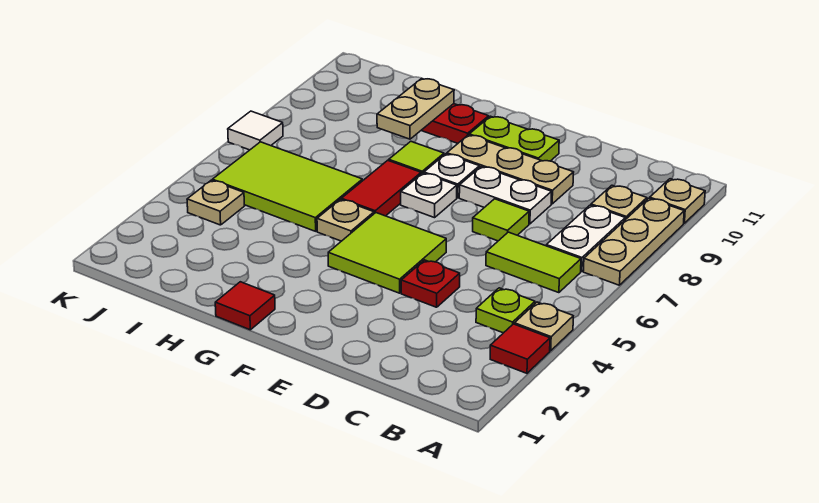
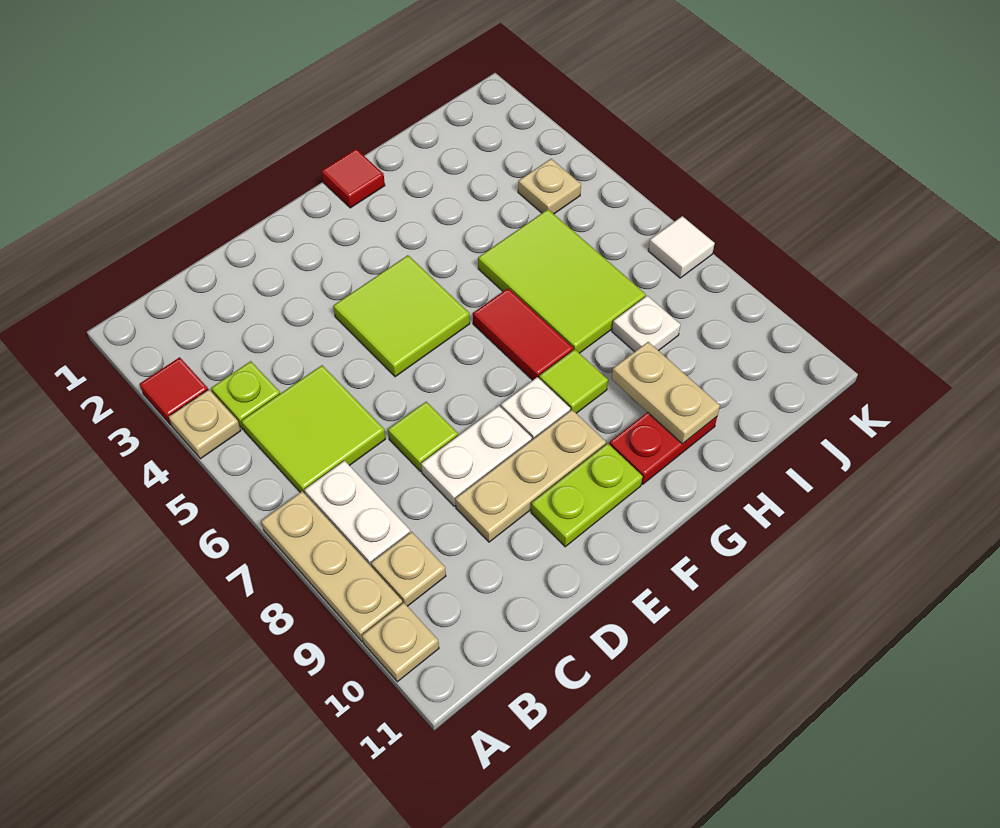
lime 1x2 tile [486,232,581,293] -> lime 2x2 tile [241,365,386,494]
red 1x1 plate [401,260,460,307] -> none
white 1x1 plate [401,173,457,218] -> white 1x1 plate moved to [612,296,680,352]
tan 1x1 plate [317,199,374,241] -> none
lime 2x3 tile [212,142,362,231] -> lime 2x3 tile turned to [478,209,646,353]

